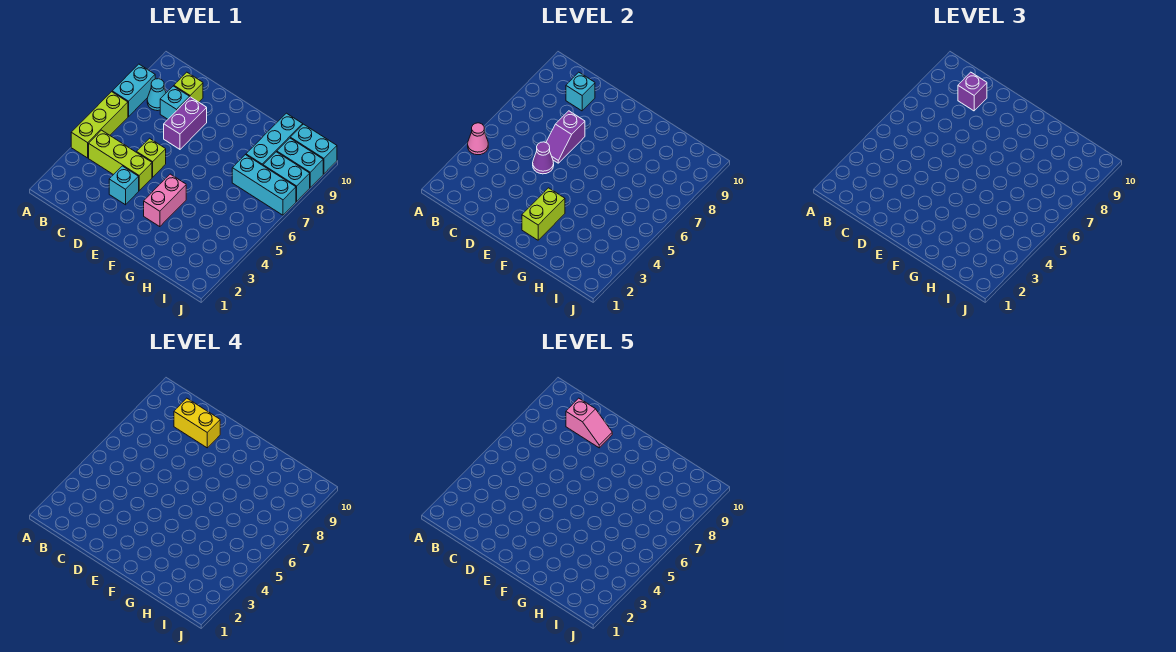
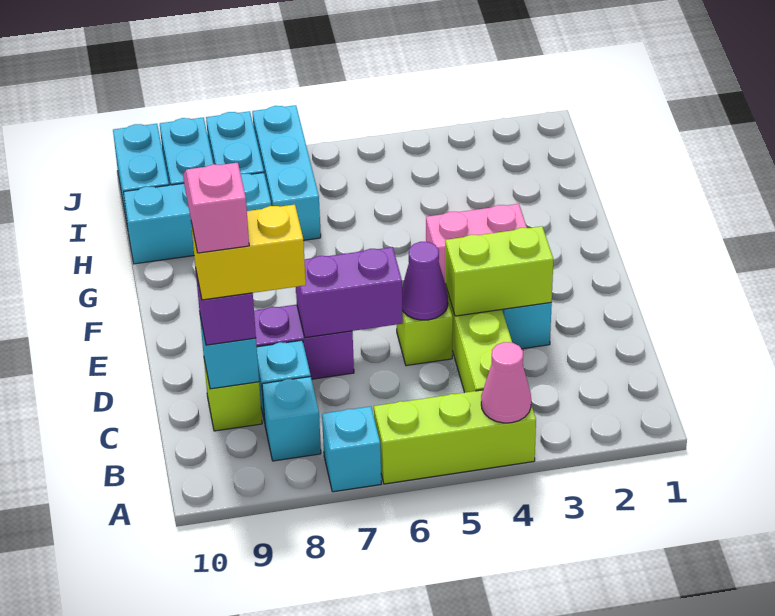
cyan 1x2 brick [112,64,155,117] -> cyan 1x1 brick [322,406,381,492]
cyan 1x1 cone [147,79,166,111] -> cyan 1x1 brick [262,377,321,461]
yellow 1x2 brick [174,398,220,448] -> yellow 1x2 brick turned to [191,205,306,300]
purple 1x2 slope [546,111,585,163] -> purple 1x2 brick [296,247,403,338]
lime 1x2 brick [522,188,565,240] -> lime 1x2 brick moved to [445,226,553,316]

